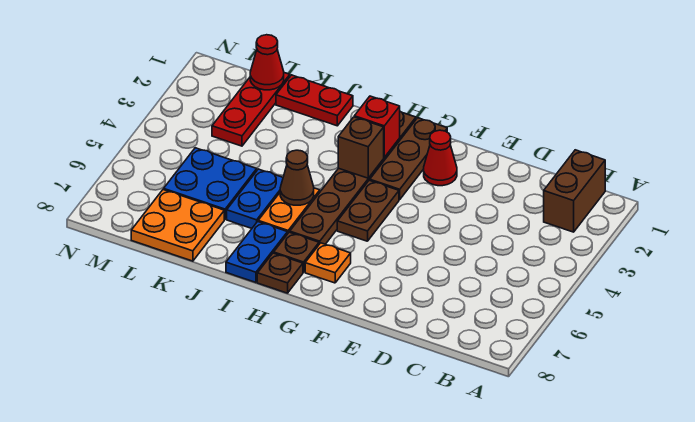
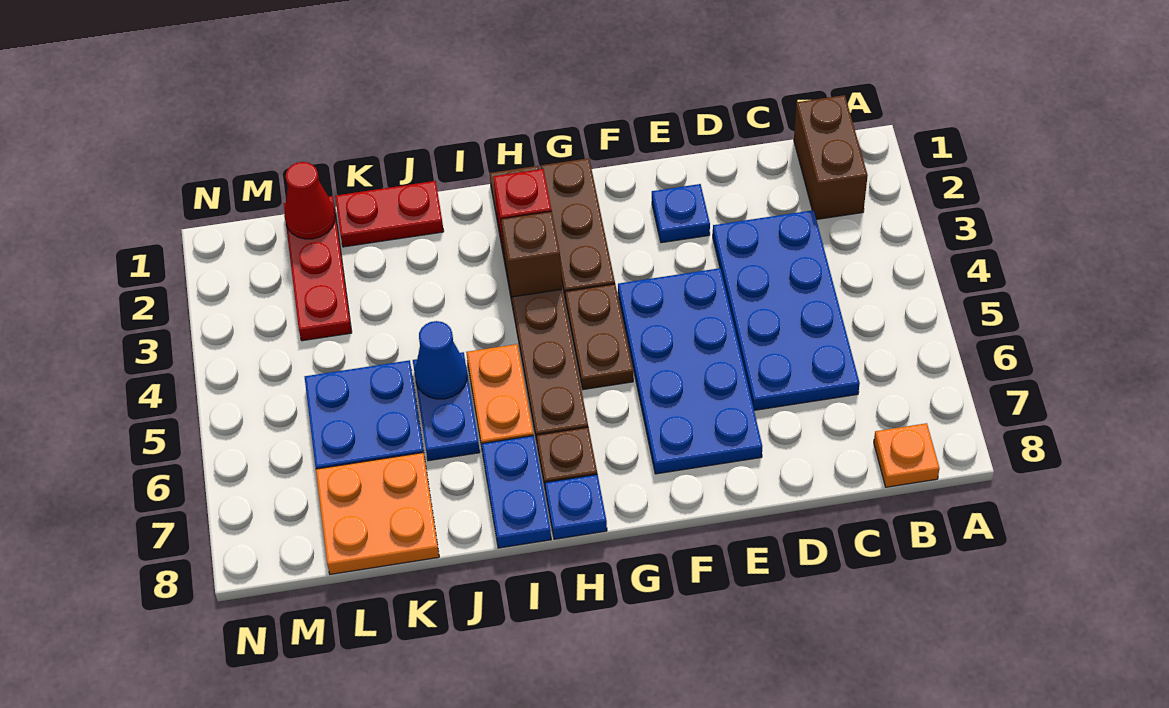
none -> blue 2x4 plate [713,210,860,410]
none -> blue 1x1 plate [652,184,710,243]
none -> blue 2x4 plate [618,268,762,474]
red 1x1 cone [424,130,457,186] -> none
orange 1x1 plate [305,243,351,283] -> orange 1x1 plate moved to [874,423,940,487]
brown 1x1 plate [257,253,303,293] -> blue 1x1 plate [545,474,607,539]
brown 1x1 cone [280,150,314,205] -> none
none -> blue 1x1 cone [415,321,467,399]

